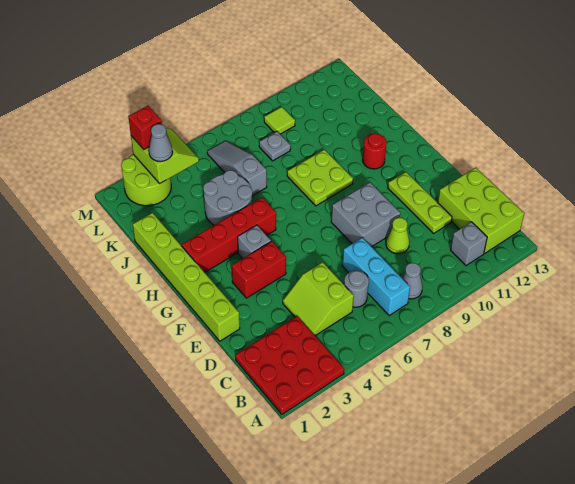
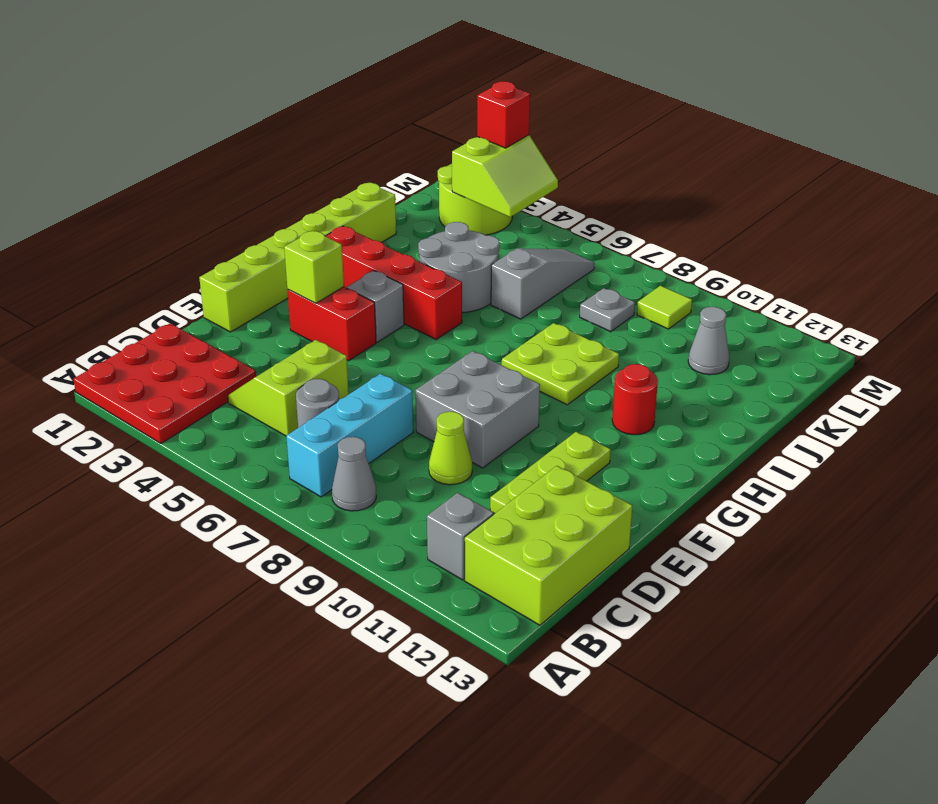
none -> lime 1x1 brick [284,231,344,303]
grey 1x1 cone [149,124,173,161] -> grey 1x1 cone moved to [688,307,729,375]

